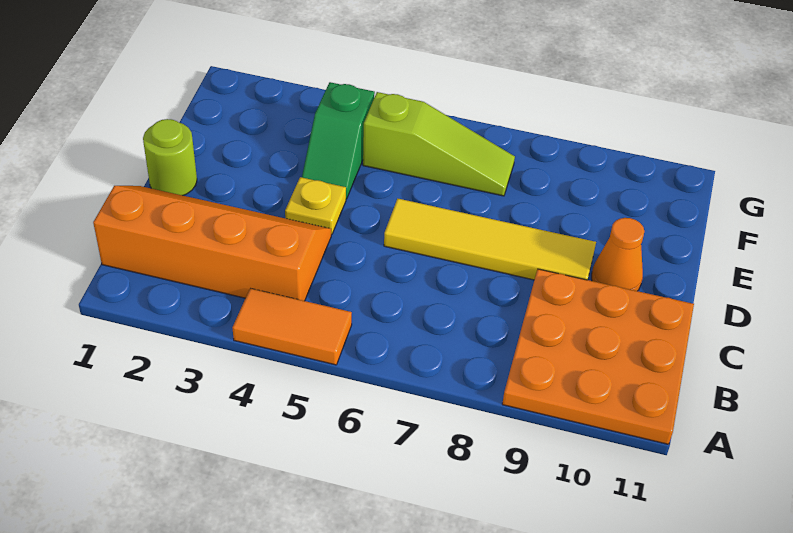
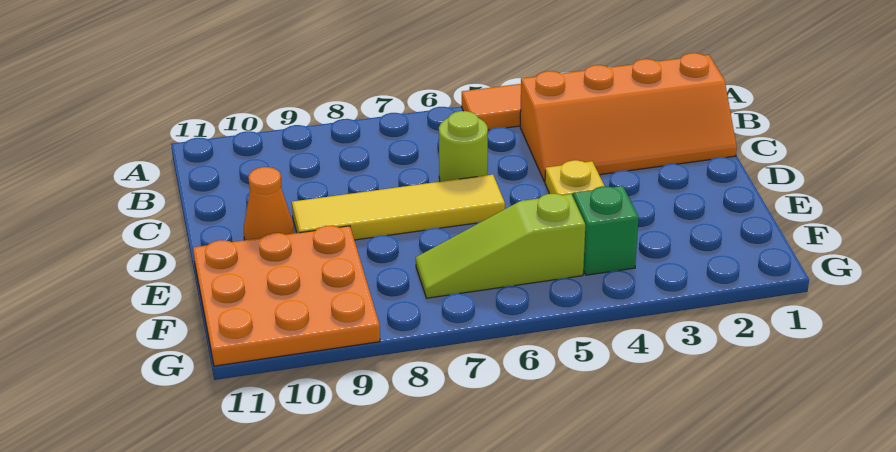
orange 3x3 plate [502,269,694,444] -> orange 3x3 plate moved to [193,226,380,366]
lime 1x1 round brick [143,119,197,195] -> lime 1x1 round brick moved to [439,111,488,182]

